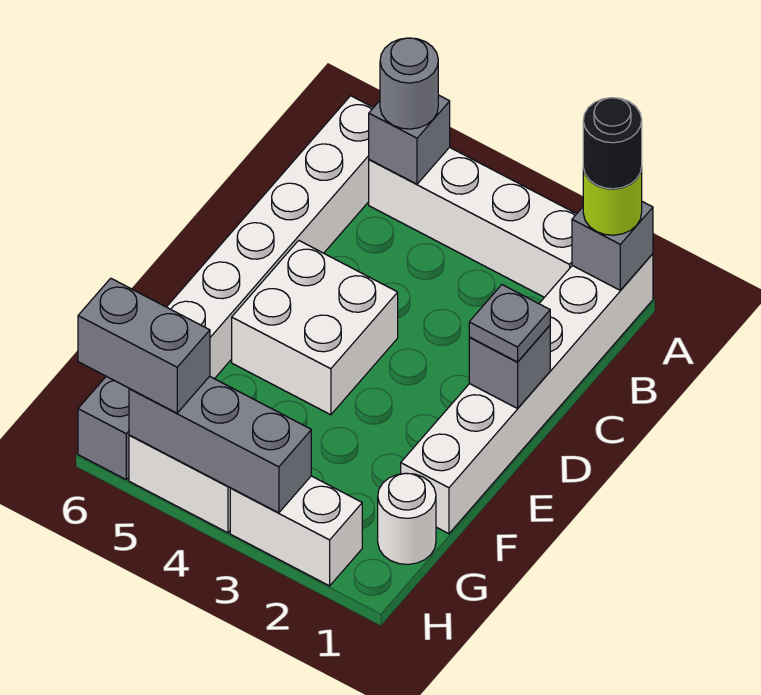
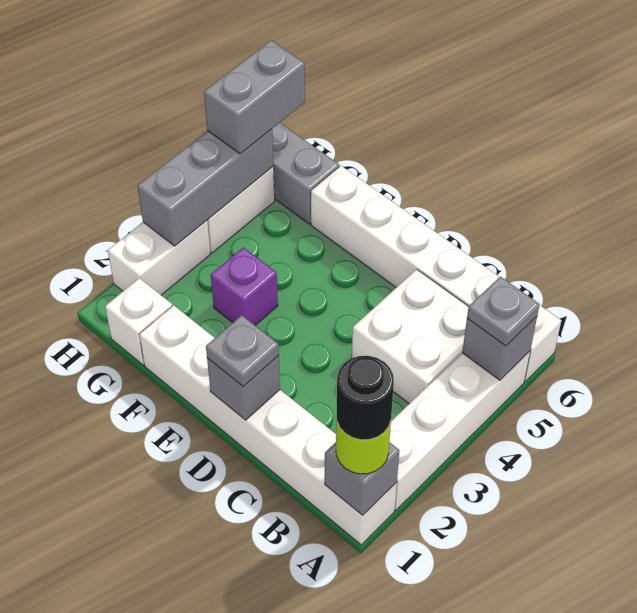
grey 1x1 round brick [380,38,438,129] -> grey 1x1 plate [467,277,540,346]
white 2x2 brick [232,240,398,415] -> white 2x2 brick moved to [352,269,469,404]
none -> purple 1x1 brick [211,247,278,325]
white 1x1 round brick [378,473,436,564] -> white 1x1 brick [105,278,172,365]

